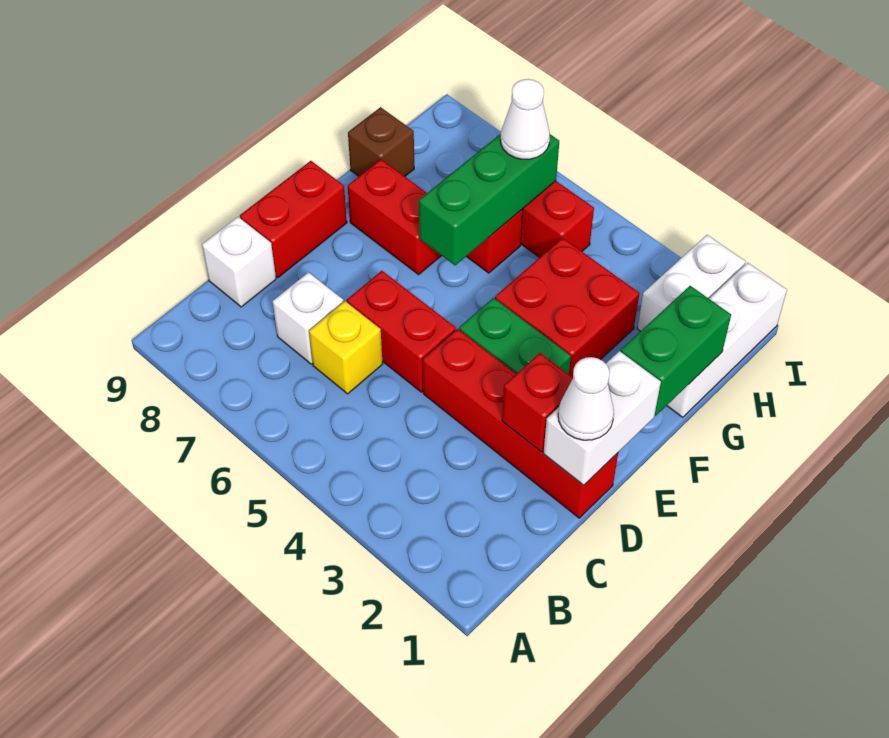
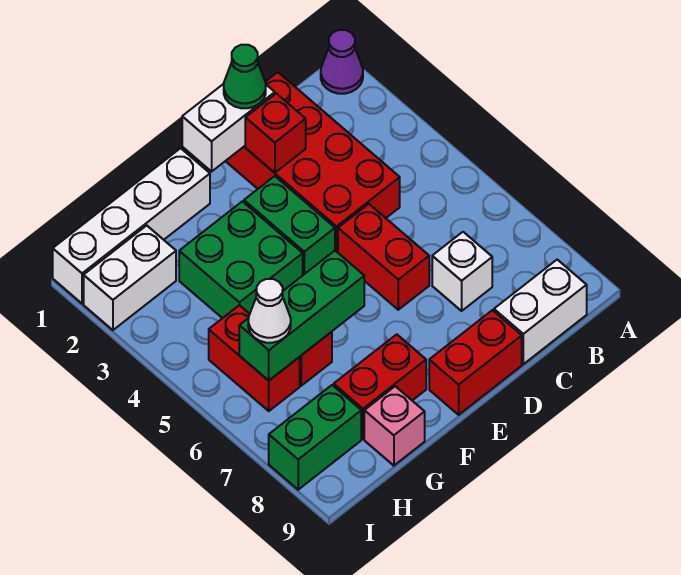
none -> purple 1x1 cone [321,30,363,94]
yellow 1x1 brick [309,301,383,394] -> none
white 1x1 brick [202,217,276,307] -> white 1x2 brick [494,260,587,364]
red 1x4 brick [423,329,618,518] -> red 2x4 brick [226,72,400,252]
white 1x1 cone [558,357,614,440] -> green 1x1 cone [224,45,266,108]
green 1x2 brick [621,286,731,416] -> green 1x2 brick moved to [269,385,361,490]
red 2x2 brick [495,238,640,377] -> green 2x2 brick [179,201,303,318]
red 1x2 brick [348,159,441,275] -> red 1x2 brick turned to [334,334,426,439]
white 1x3 brick [667,263,787,417] -> white 1x4 brick [53,148,210,304]
brown 1x1 brick [348,107,414,176] -> pink 1x1 brick [364,386,425,466]

